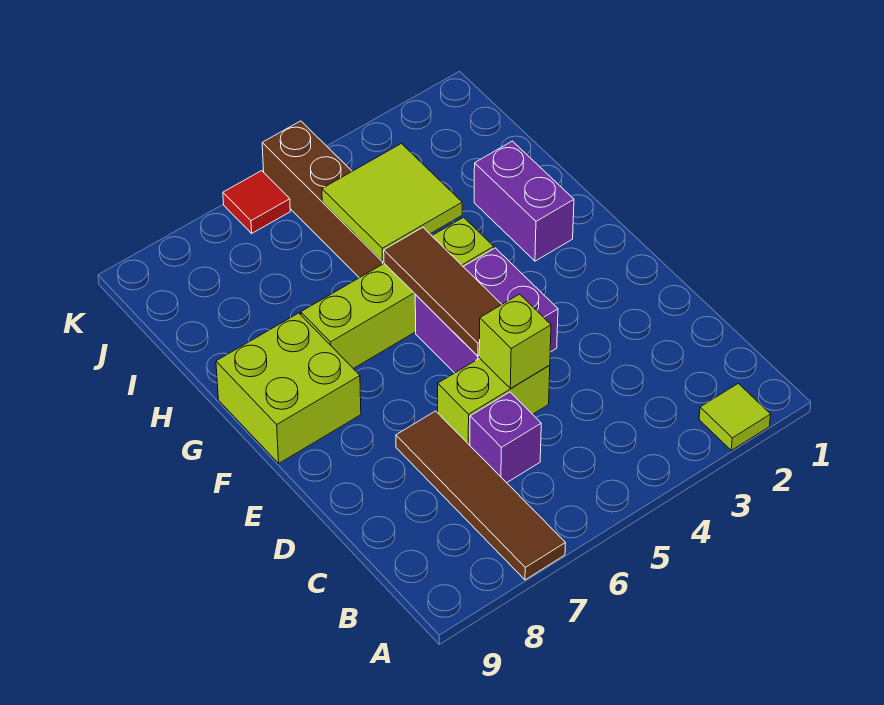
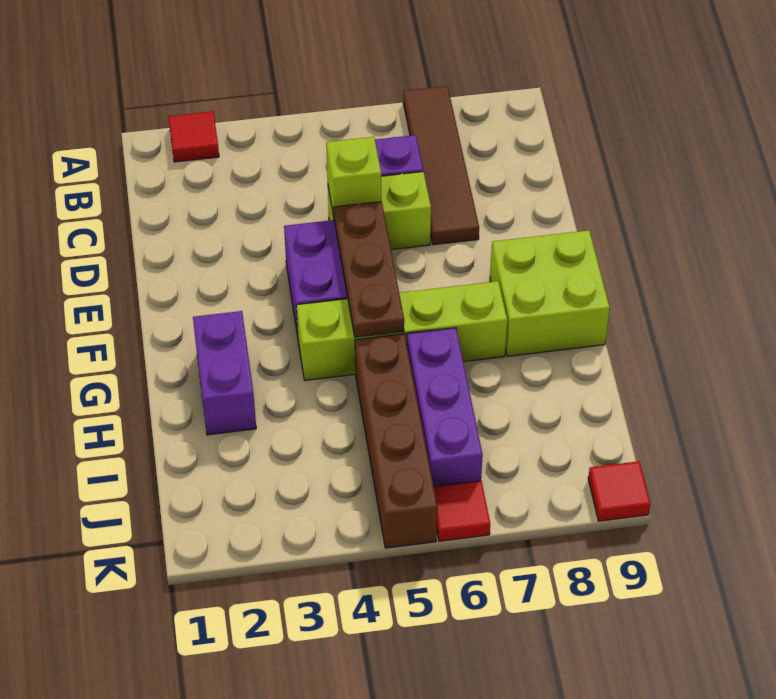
lime 1x1 tile [699,384,771,450] -> red 1x1 tile [168,111,219,162]
brown 1x3 tile [384,228,502,356] -> brown 1x3 plate [334,202,404,337]
lime 2x2 tile [322,144,462,262] -> none
none -> purple 1x3 brick [407,328,483,487]
none -> red 1x1 tile [588,461,650,521]

